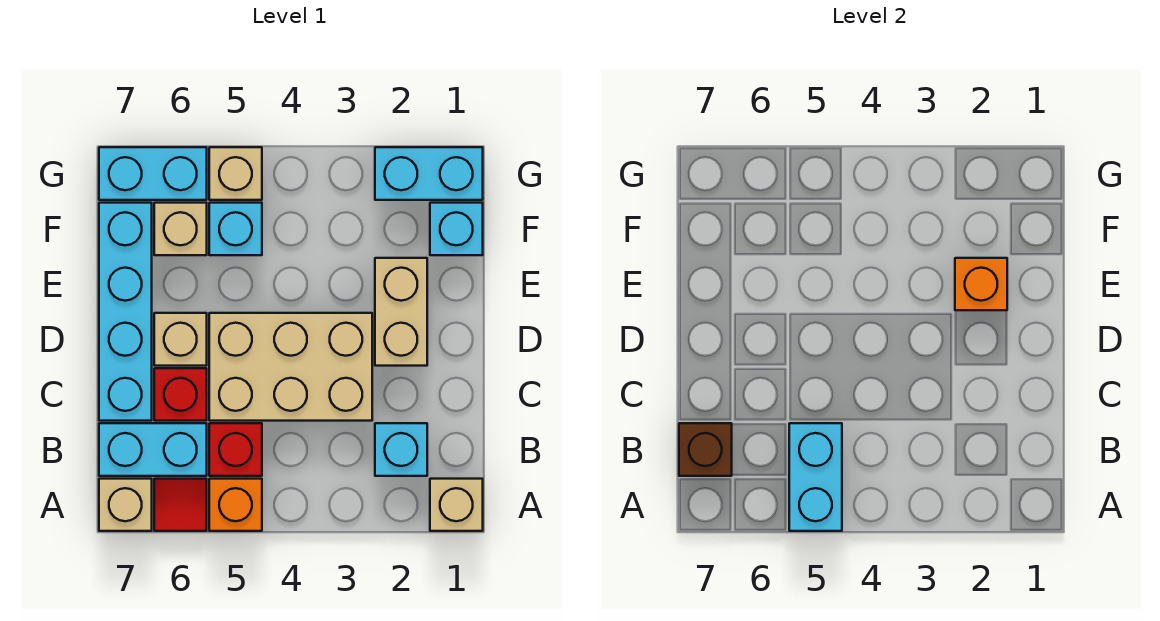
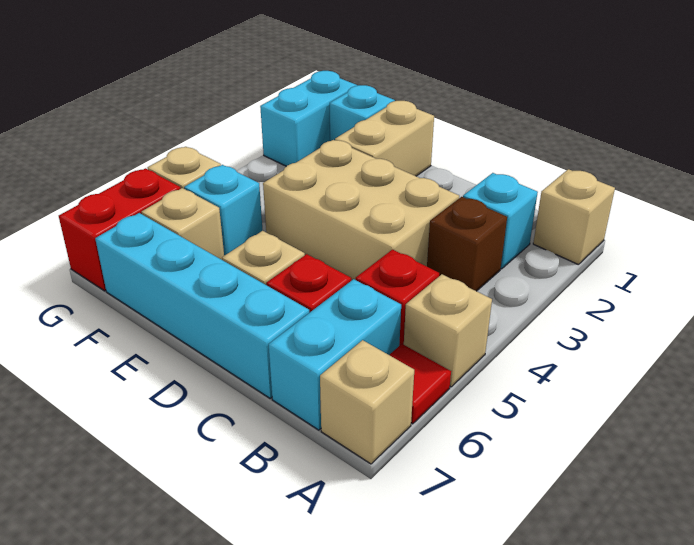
orange 1x1 brick [209,479,262,531] -> tan 1x1 brick [404,274,492,387]
cyan 1x2 brick [789,423,842,531] -> none
brown 1x1 brick [679,423,732,476] -> brown 1x1 brick moved to [427,197,507,291]
tan 2x3 brick [209,313,372,421] -> tan 2x3 brick turned to [263,140,459,281]
tan 1x2 brick [375,258,427,366] -> tan 1x2 brick turned to [335,101,434,176]
orange 1x1 brick [955,258,1007,310] -> none
cyan 1x2 brick [99,147,207,200] -> red 1x2 brick [59,168,181,291]

